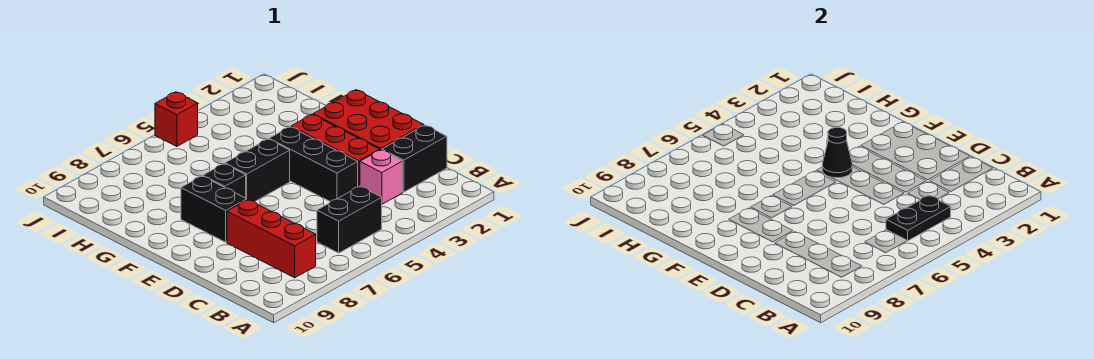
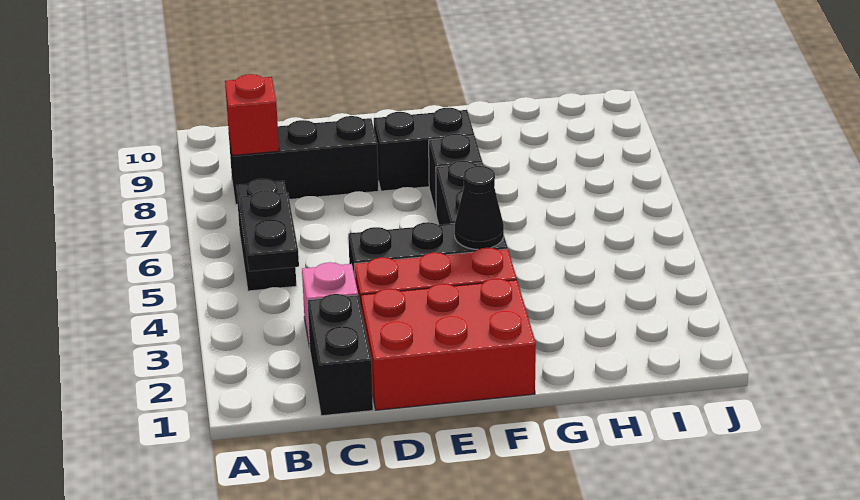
red 1x3 brick [227,200,316,278] -> black 1x3 brick [229,116,379,204]
red 1x1 brick [155,92,198,147] -> red 1x1 brick moved to [225,74,279,155]

